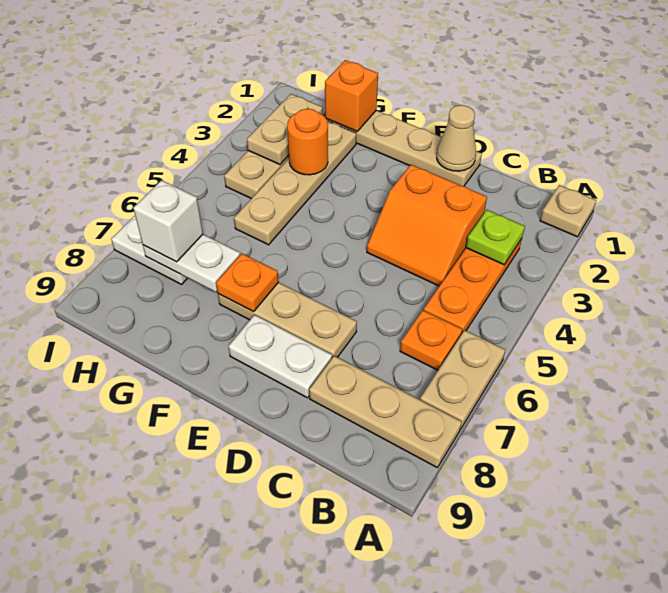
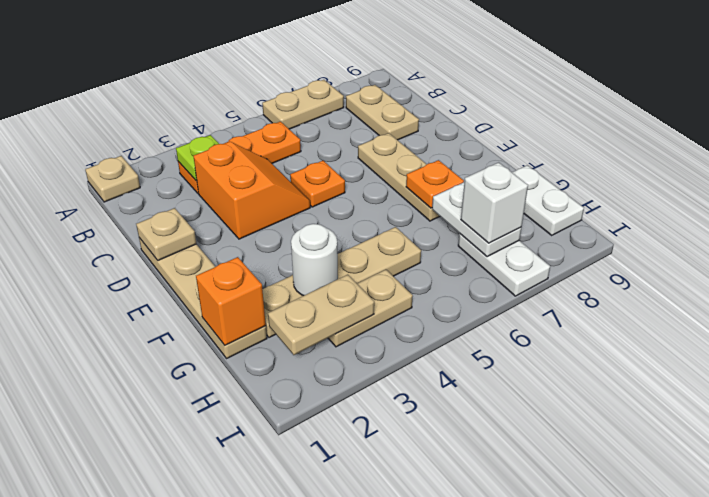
tan 1x3 plate [309,356,462,468] -> tan 1x2 plate [346,85,419,140]
orange 1x1 plate [400,310,462,370] -> orange 1x1 plate moved to [290,161,345,207]
tan 1x1 cone [437,105,476,171] -> tan 1x1 plate [136,208,196,260]
white 1x2 plate [228,315,332,398] -> white 1x2 plate moved to [512,165,584,235]
orange 1x1 round brick [287,109,328,175] -> white 1x1 round brick [291,224,338,296]

